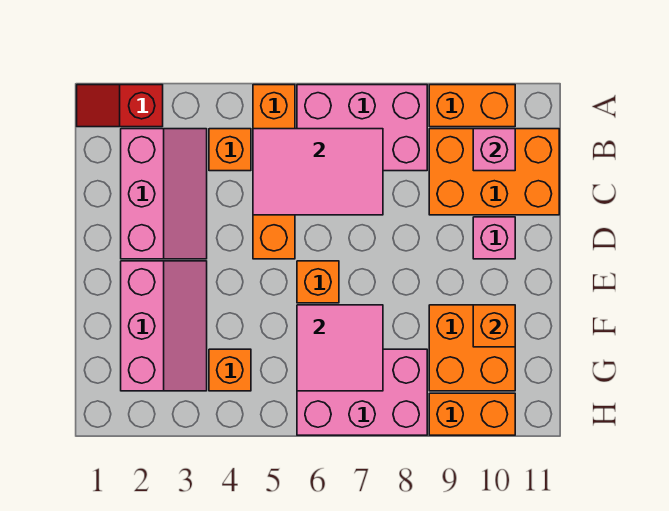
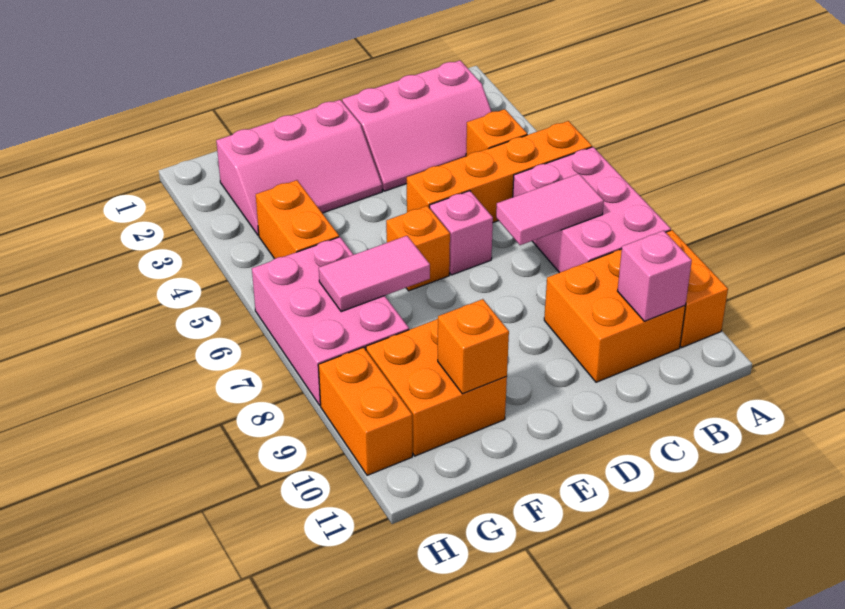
red 1x2 slope [77,85,163,127] -> none
pink 2x3 tile [253,129,383,215] -> pink 1x2 tile [496,174,604,245]
orange 2x3 brick [429,129,559,215] -> orange 2x2 brick [544,249,685,382]
pink 1x1 brick [473,217,515,259] -> pink 1x1 brick moved to [430,191,493,275]
pink 2x2 tile [297,305,383,391] -> pink 1x2 tile [319,236,430,312]
orange 1x1 brick [209,349,251,391] -> orange 1x2 brick [256,180,339,259]

